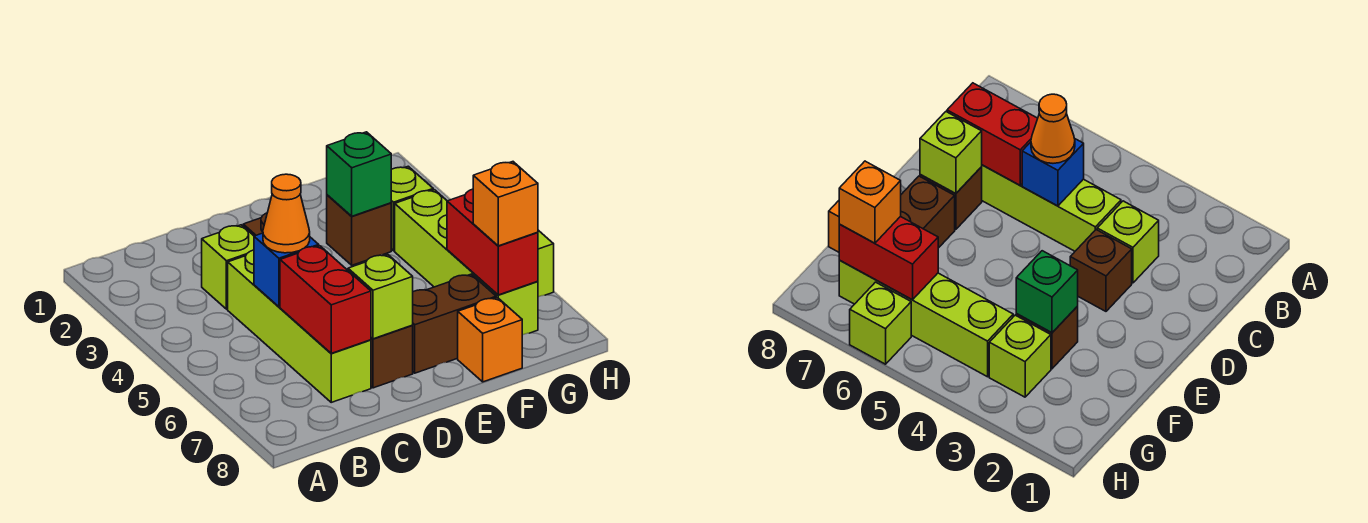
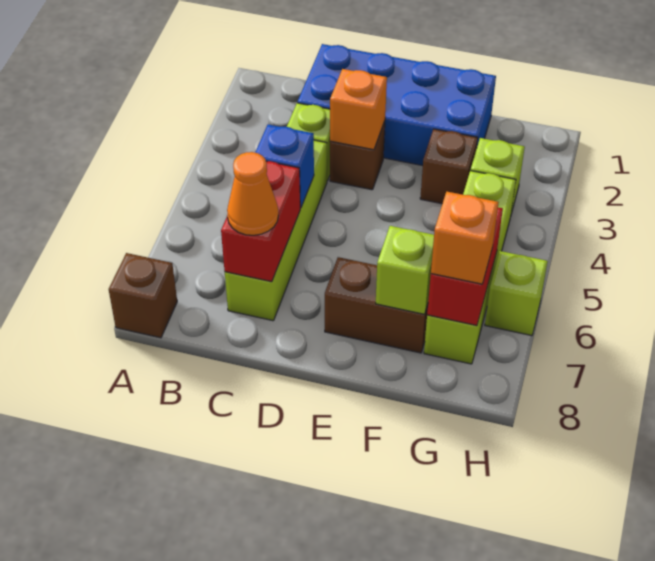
none -> blue 2x4 brick [297,44,496,166]
orange 1x1 cone [263,174,310,253] -> orange 1x1 cone moved to [227,152,278,235]
brown 1x1 brick [371,325,413,388] -> brown 1x1 brick moved to [109,253,177,338]
lime 1x1 brick [348,254,413,339] -> lime 1x1 brick moved to [376,226,434,314]
green 1x1 brick [327,132,391,216] -> none
orange 1x1 brick [458,298,522,382] -> orange 1x1 brick moved to [330,69,387,150]

